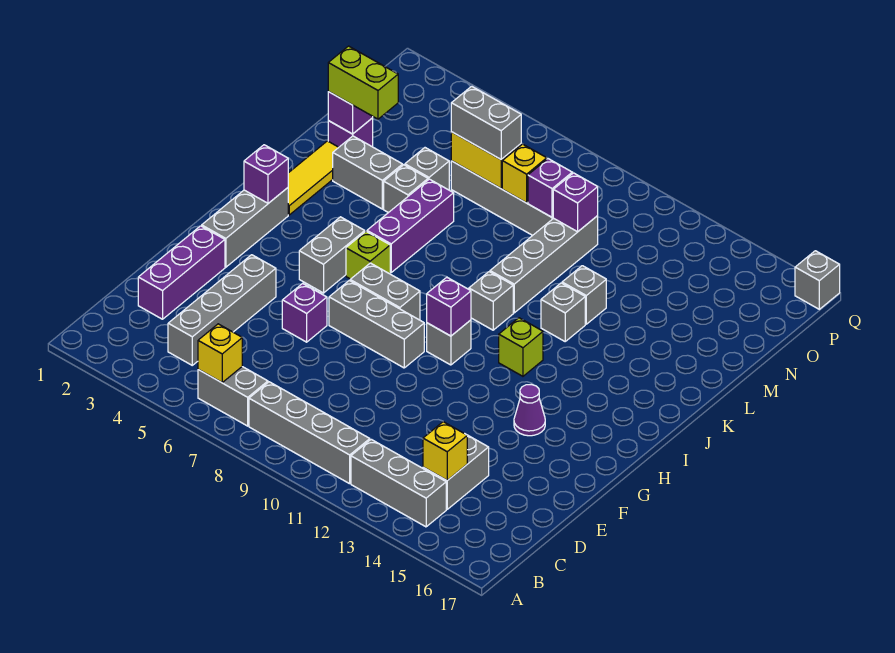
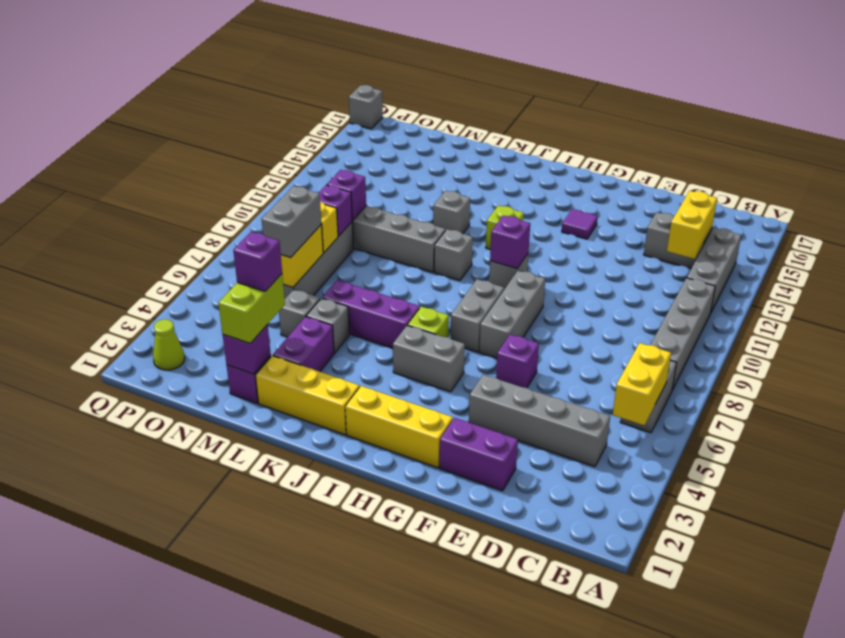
yellow 1x1 brick [198,324,242,383] -> yellow 1x2 brick [613,343,671,425]
yellow 1x1 brick [423,422,467,480] -> yellow 1x2 brick [667,191,717,259]
purple 1x3 brick [138,226,225,319] -> purple 1x2 brick [440,418,518,491]
grey 1x3 brick [202,188,288,267] -> yellow 1x3 brick [345,386,453,468]
purple 1x1 cone [514,385,545,436] -> purple 1x1 tile [562,209,598,239]
purple 1x1 brick [244,145,288,203] -> purple 1x1 brick moved to [233,232,282,291]
yellow 1x3 tile [288,141,339,215] -> yellow 1x3 brick [255,356,360,435]
grey 1x2 brick [333,136,403,209] -> purple 1x2 brick [273,317,334,372]
grey 1x1 brick [562,266,606,324] -> none
none -> lime 1x1 cone [153,319,185,370]

